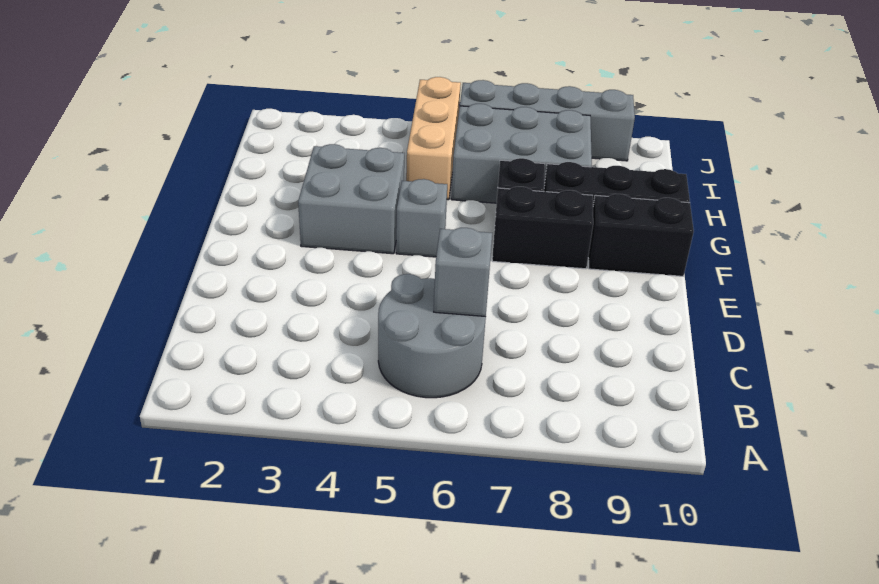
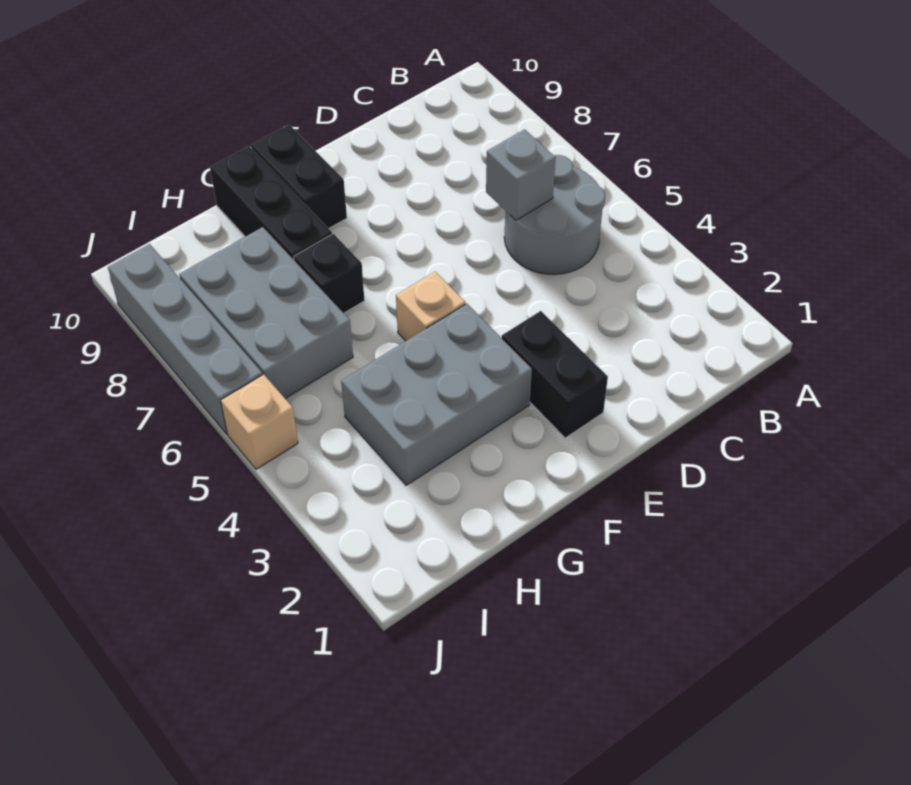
grey 2x2 brick [298,144,404,254] -> grey 2x3 brick [341,304,532,485]
grey 1x1 brick [396,179,447,257] -> tan 1x1 brick [396,272,466,341]
black 1x2 brick [492,187,593,269] -> black 1x2 brick moved to [502,311,608,438]
tan 1x3 brick [406,77,461,200] -> tan 1x1 brick [221,374,298,469]

